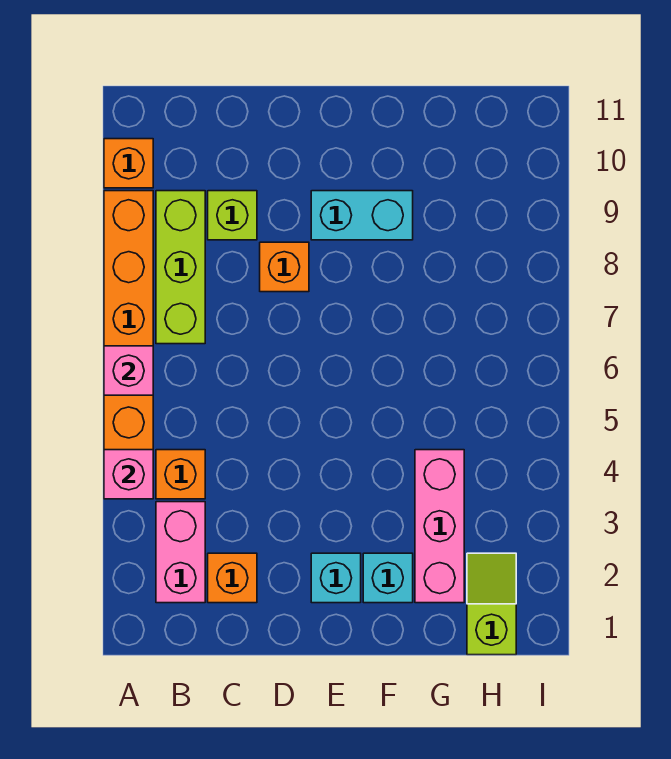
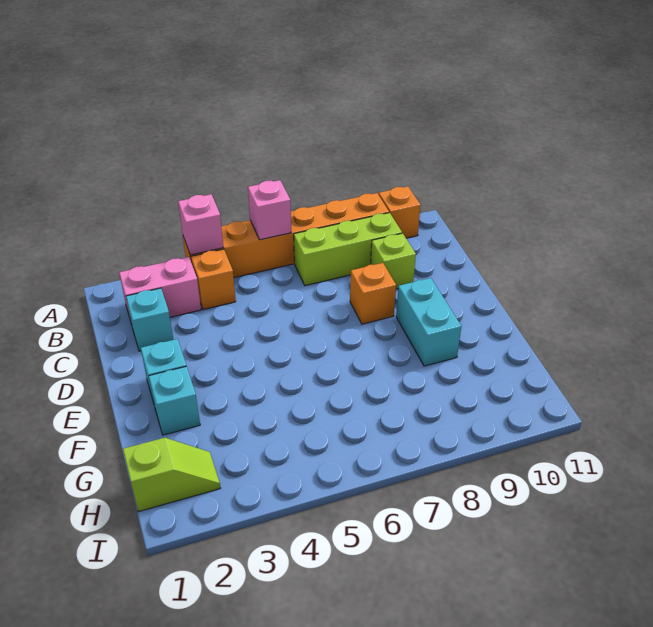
orange 1x1 brick [208,553,257,603] -> cyan 1x1 brick [126,288,173,351]
pink 1x3 brick [415,450,464,603] -> none

